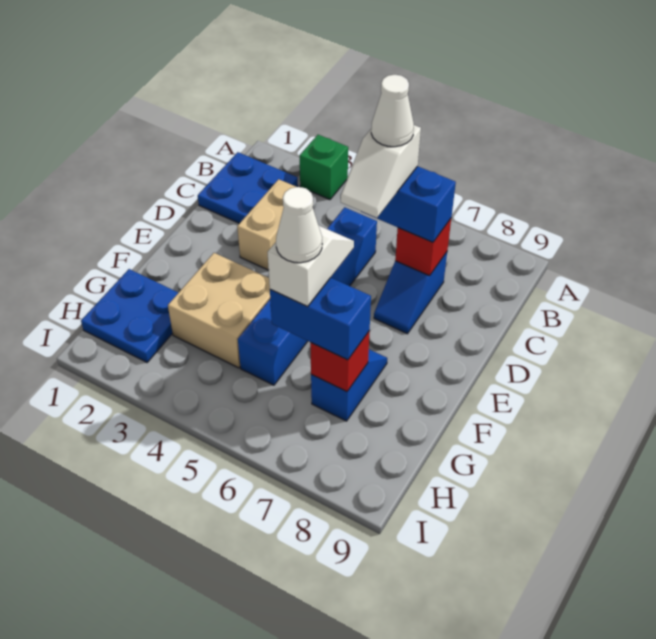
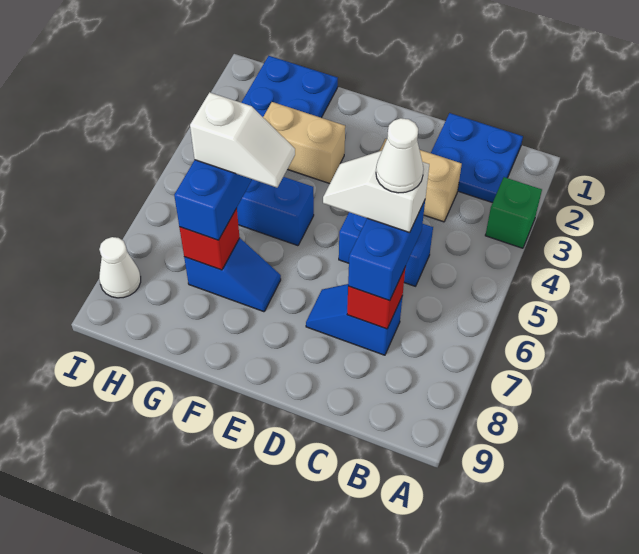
tan 2x2 brick [168,253,270,368] -> tan 1x2 brick [263,102,345,184]
white 1x1 cone [276,187,322,263] -> white 1x1 cone moved to [99,237,141,298]

